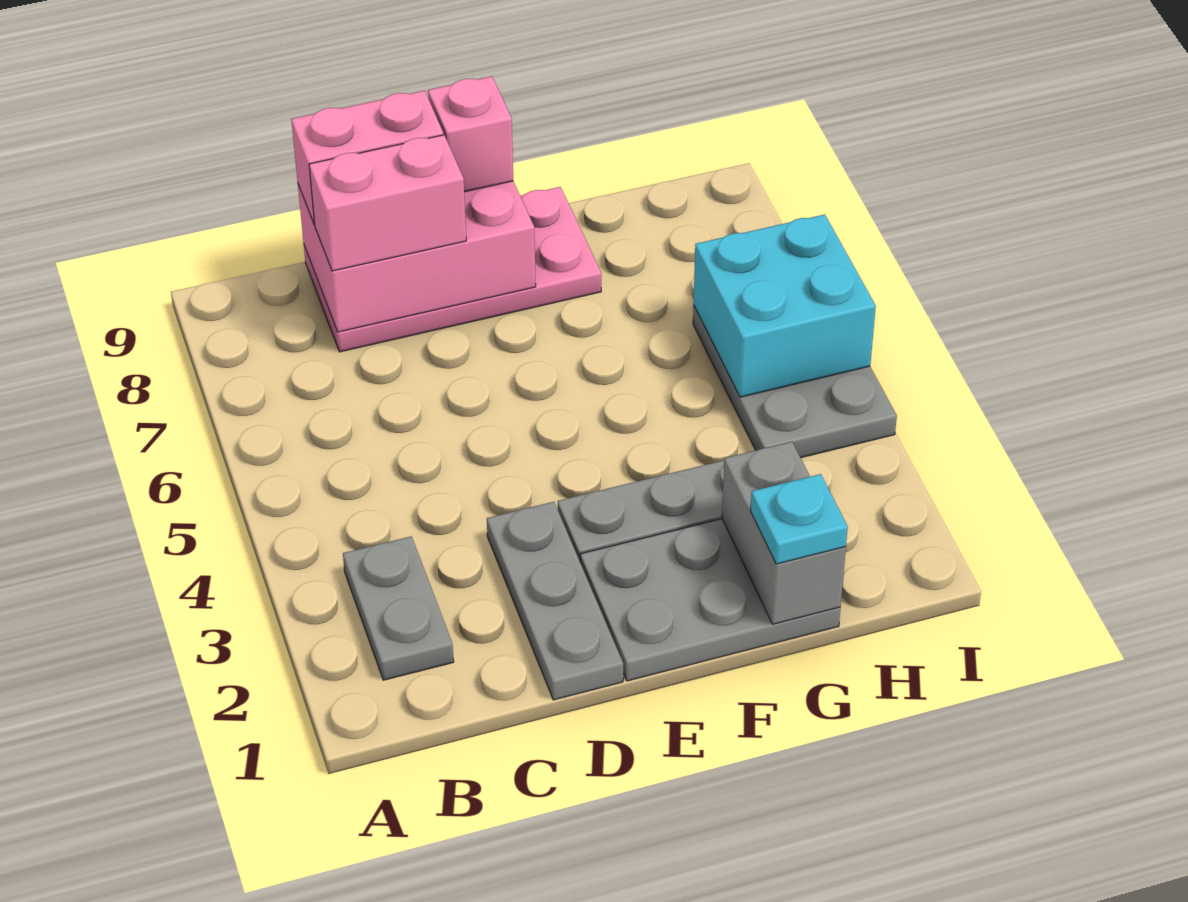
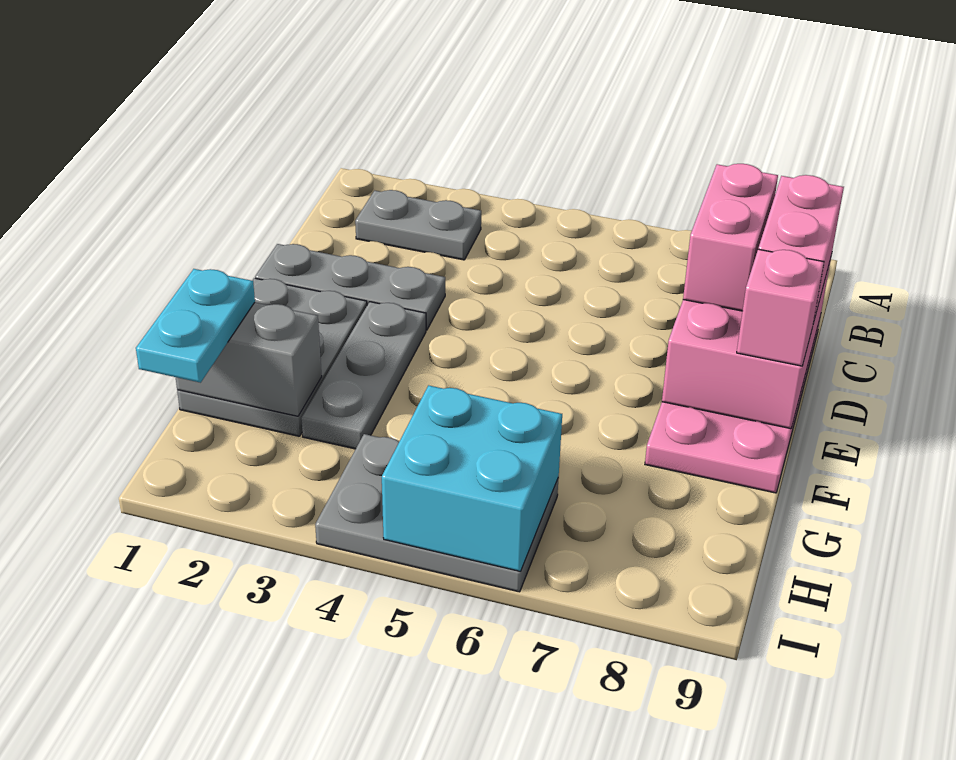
cyan 1x1 plate [751,474,848,564] -> cyan 1x2 plate [136,269,255,383]

